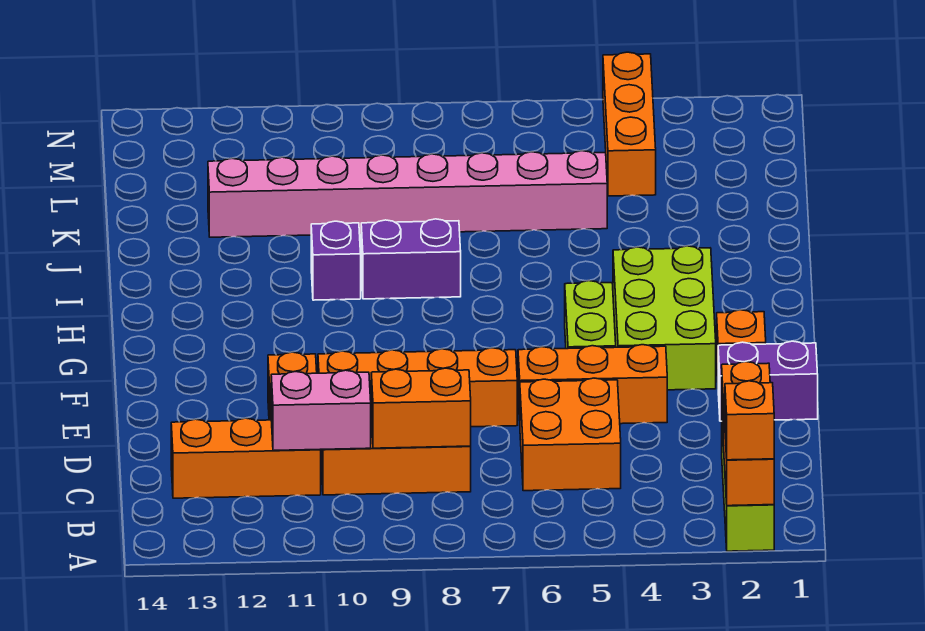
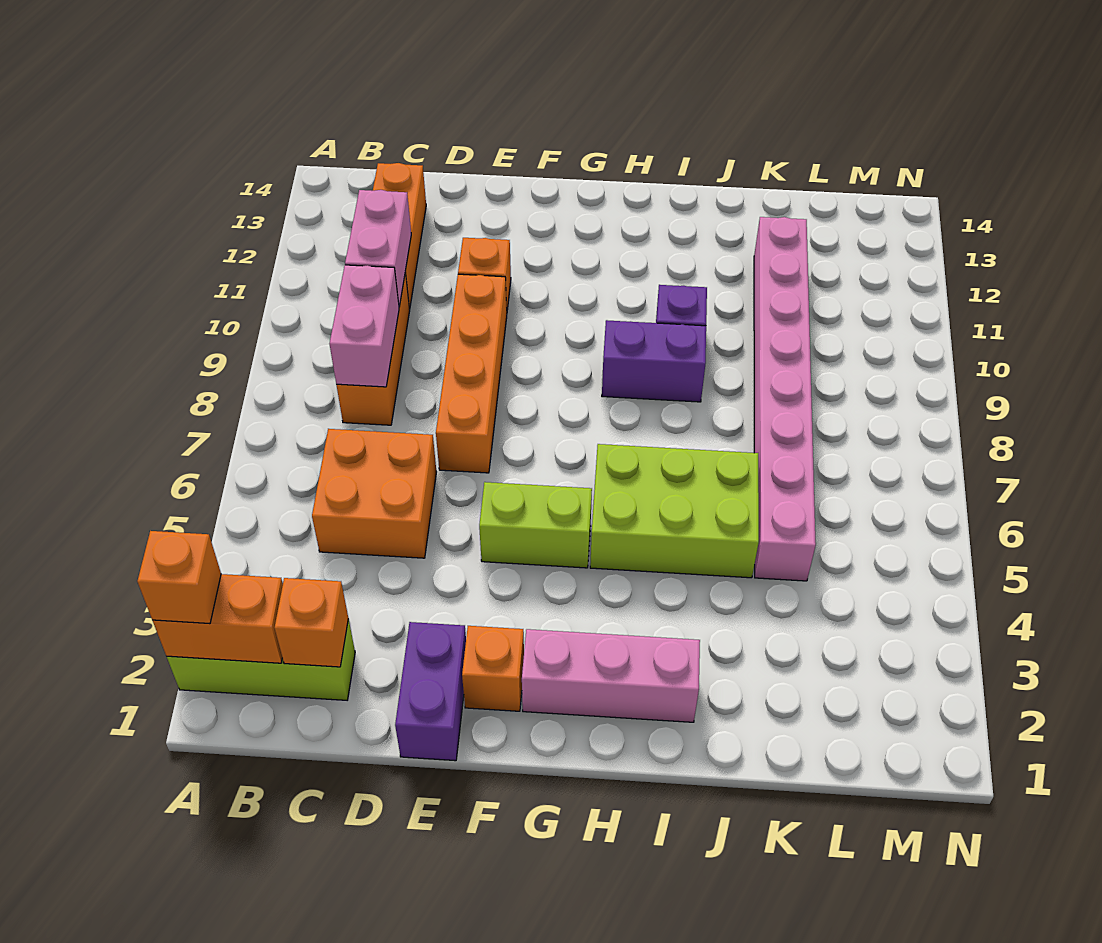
orange 1x2 brick [371,368,471,448] -> pink 1x2 brick [330,265,399,387]
orange 1x3 brick [518,345,667,424] -> none
lime 2x3 brick [613,246,716,390] -> lime 2x3 brick moved to [590,444,759,578]
none -> pink 1x3 brick [522,629,700,722]
purple 1x2 brick [361,219,461,299] -> purple 1x2 brick turned to [602,320,706,402]
orange 1x3 brick [603,52,656,196] -> none

